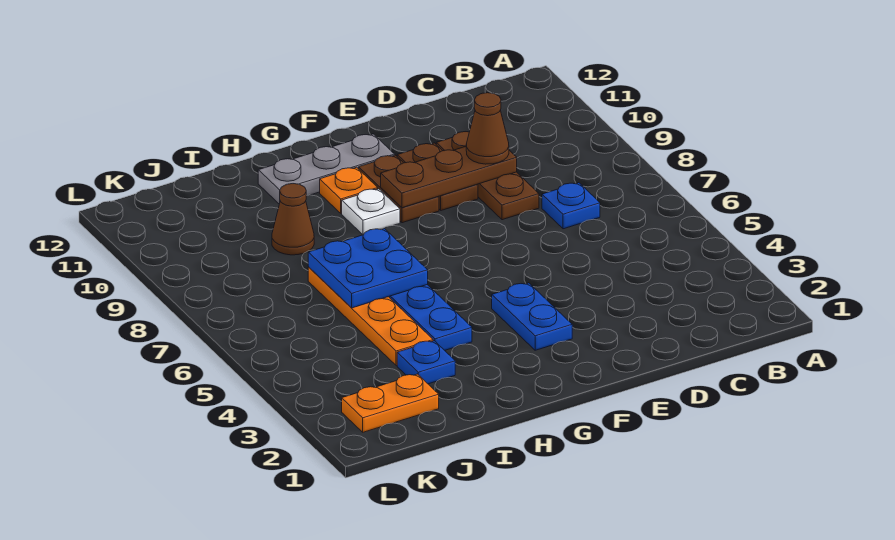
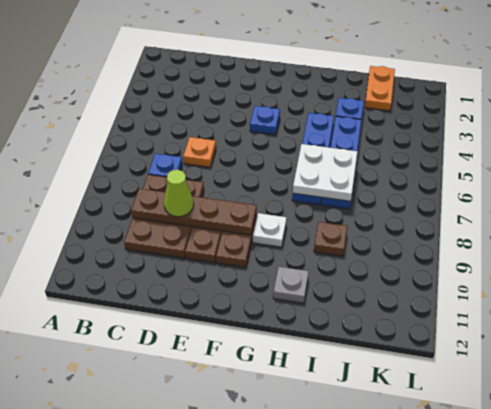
brown 1x3 plate [436,132,539,220] -> brown 2x3 plate [124,174,204,258]
brown 1x3 plate [381,147,517,208] -> brown 1x4 plate [131,189,257,235]
brown 1x1 cone [466,93,509,164] -> lime 1x1 cone [164,170,194,217]
blue 1x2 plate [492,283,572,350] -> blue 1x1 plate [250,106,280,135]
grey 1x3 plate [258,134,395,204] -> grey 1x1 plate [273,267,309,303]
orange 1x1 plate [320,167,378,213] -> orange 1x1 plate moved to [183,137,216,167]
blue 2x2 plate [308,228,428,308] -> white 2x2 plate [293,144,358,201]
orange 1x4 plate [308,267,433,366] -> blue 1x4 plate [322,116,362,209]
brown 1x1 cone [272,184,314,255] -> brown 1x1 plate [314,222,347,256]
orange 1x2 plate [342,374,439,432] -> orange 1x2 plate turned to [365,66,395,111]

